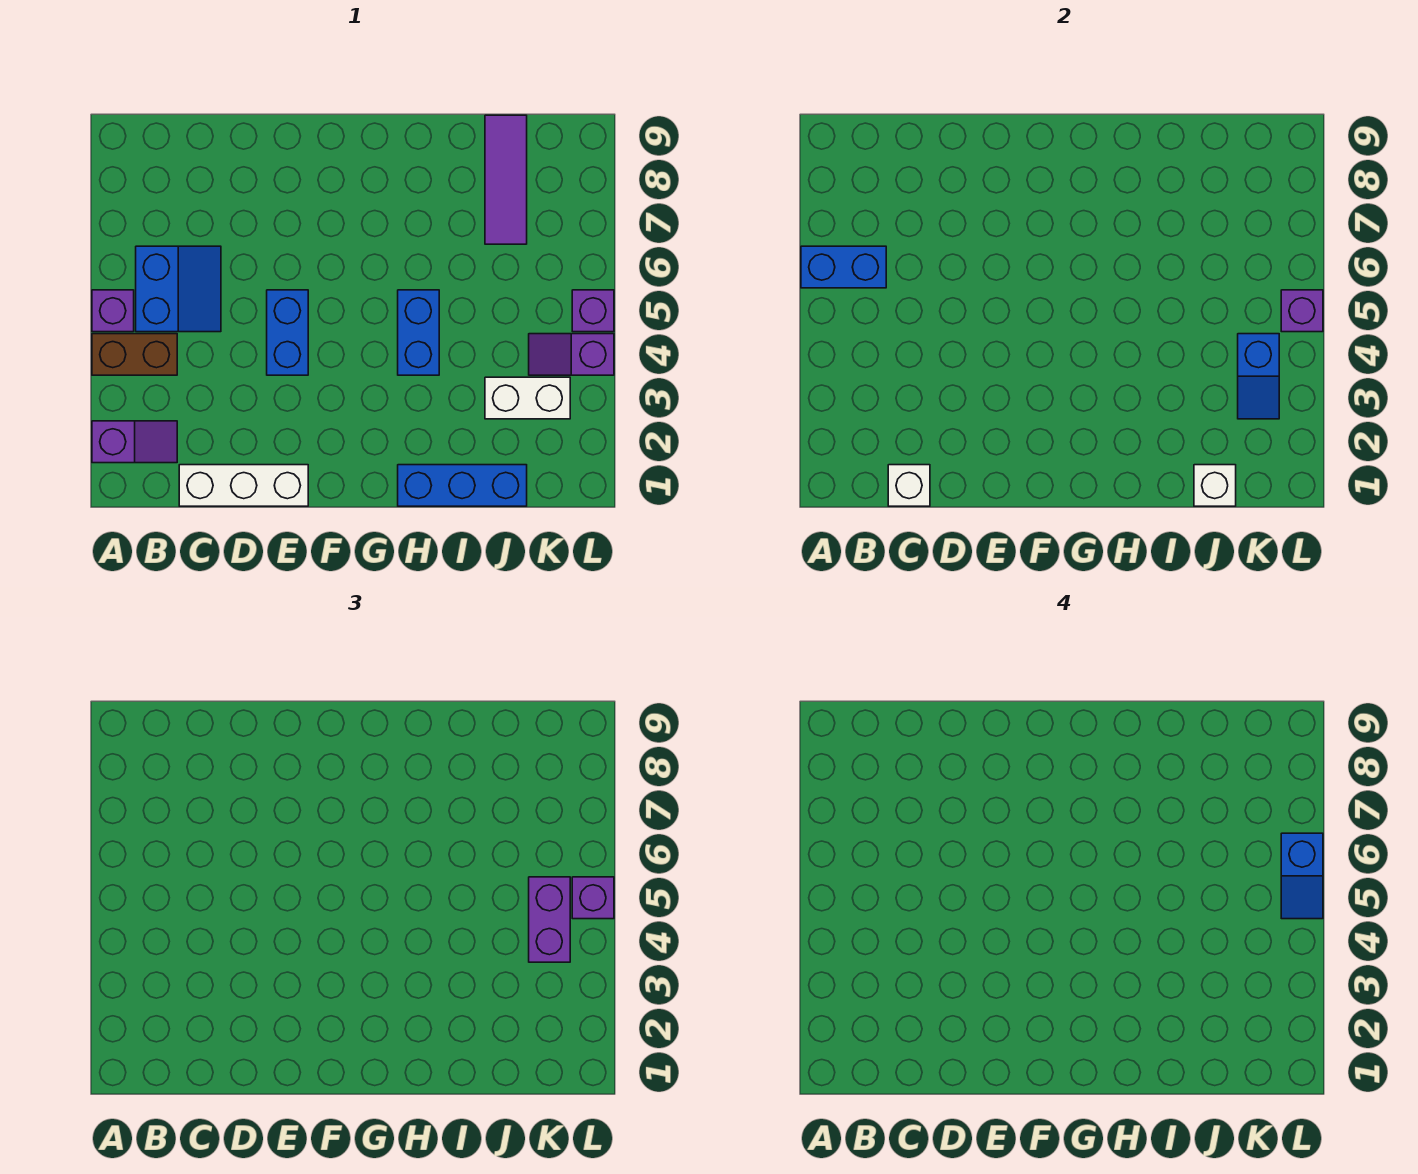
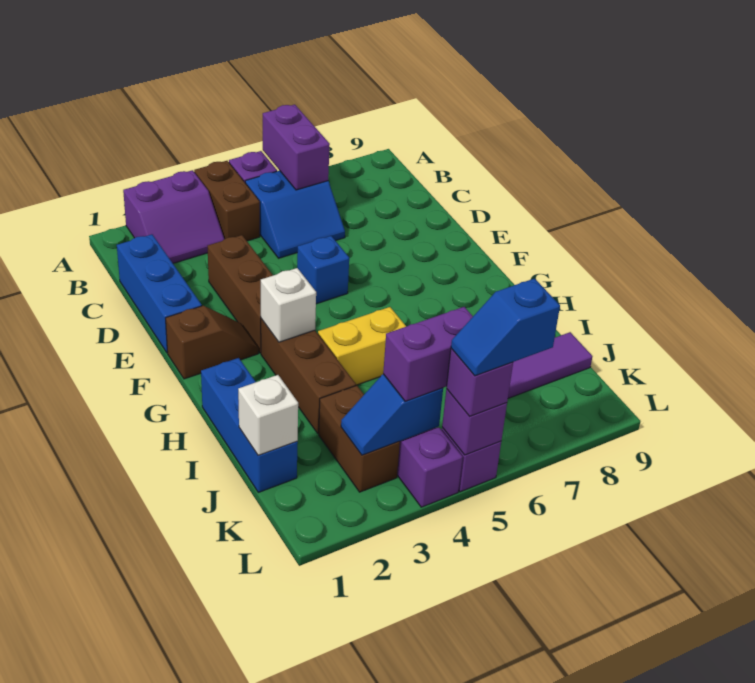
purple 1x2 slope [92,421,177,463] -> purple 2x2 slope [123,170,224,263]
blue 1x2 brick [801,246,886,288] -> purple 1x2 brick [263,105,330,190]
white 1x3 brick [179,465,308,506] -> blue 1x3 brick [117,234,202,353]
white 1x1 brick [888,465,930,506] -> white 1x1 brick moved to [261,268,316,342]
none -> brown 1x3 brick [208,235,273,353]
blue 1x2 brick [267,290,308,375] -> blue 1x1 brick [297,236,349,304]
none -> brown 1x2 slope [166,306,258,379]
none -> brown 1x3 brick [261,319,356,434]
blue 1x2 brick [398,290,439,375] -> yellow 1x2 brick [318,307,406,385]
white 1x2 brick [485,377,570,419] -> brown 1x2 brick [319,385,400,492]

